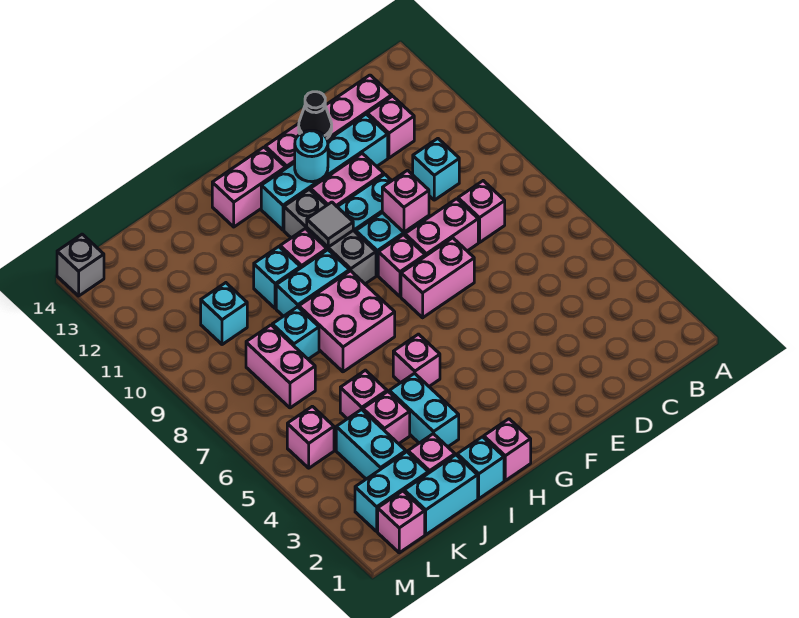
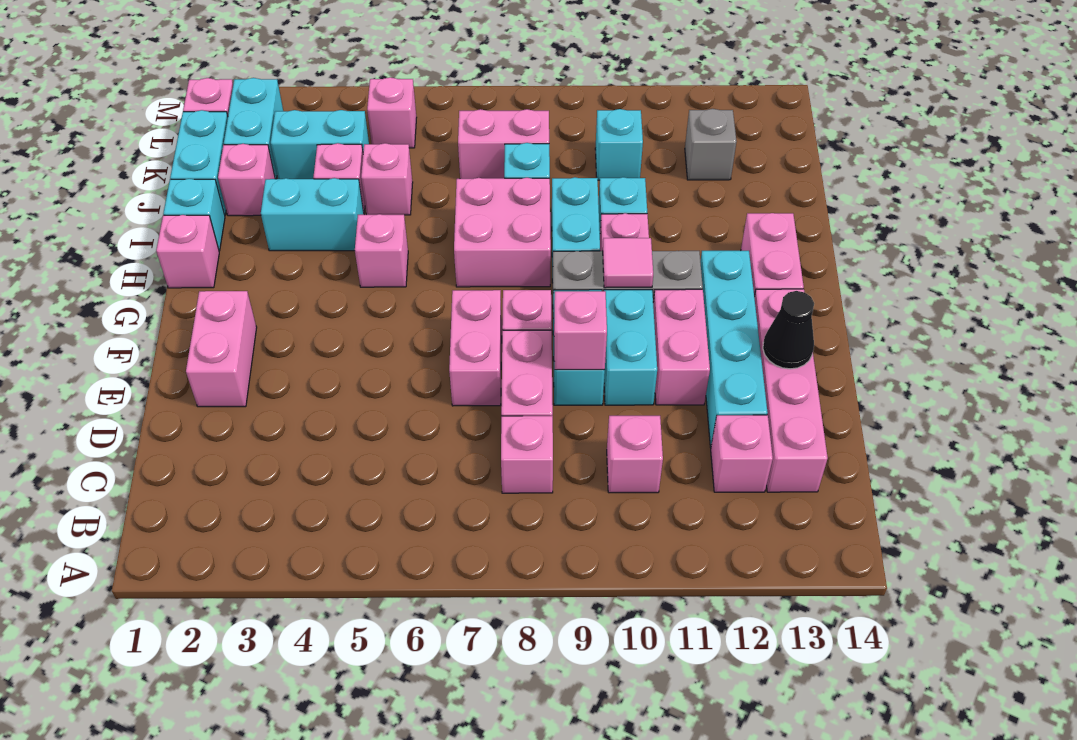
cyan 1x1 brick [413,139,459,200] -> pink 1x1 brick [607,416,663,493]
none -> pink 1x2 brick [186,291,257,407]
cyan 1x1 round brick [295,130,328,182] -> none
grey 1x1 tile [307,202,353,247] -> pink 1x1 tile [603,238,653,288]
grey 1x1 brick [57,234,104,296] -> grey 1x1 brick moved to [685,109,737,180]

